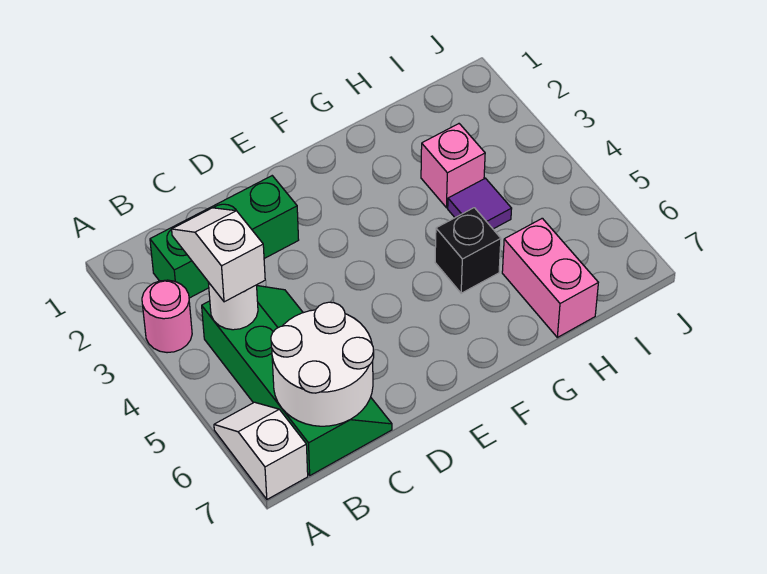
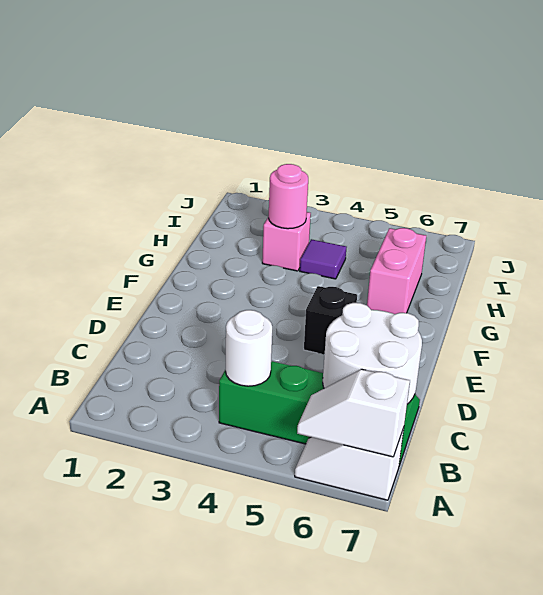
pink 1x1 round brick [142,280,192,353] -> pink 1x1 round brick moved to [269,164,308,229]
green 1x3 brick [150,176,299,298] -> none
white 1x2 slope [172,208,265,302] -> white 1x2 slope moved to [297,369,410,457]
black 1x1 brick [435,208,501,293] -> black 1x1 brick moved to [304,286,357,355]
pink 1x2 brick [502,218,598,337] -> pink 1x2 brick turned to [367,228,426,314]

